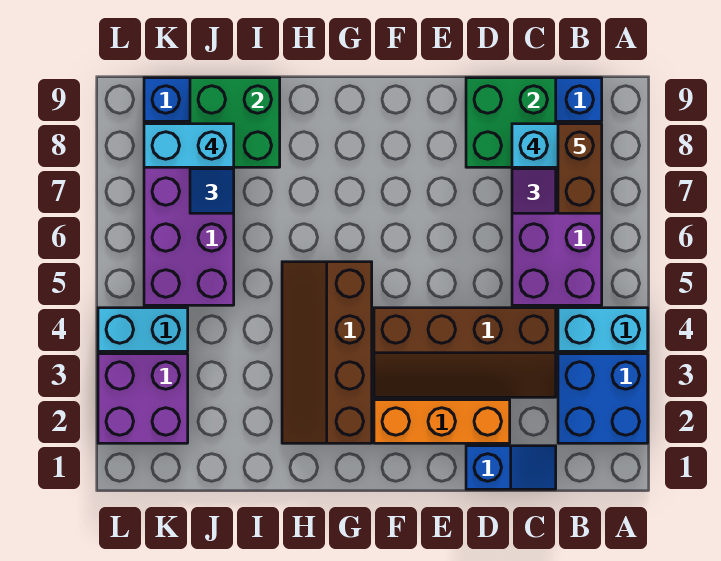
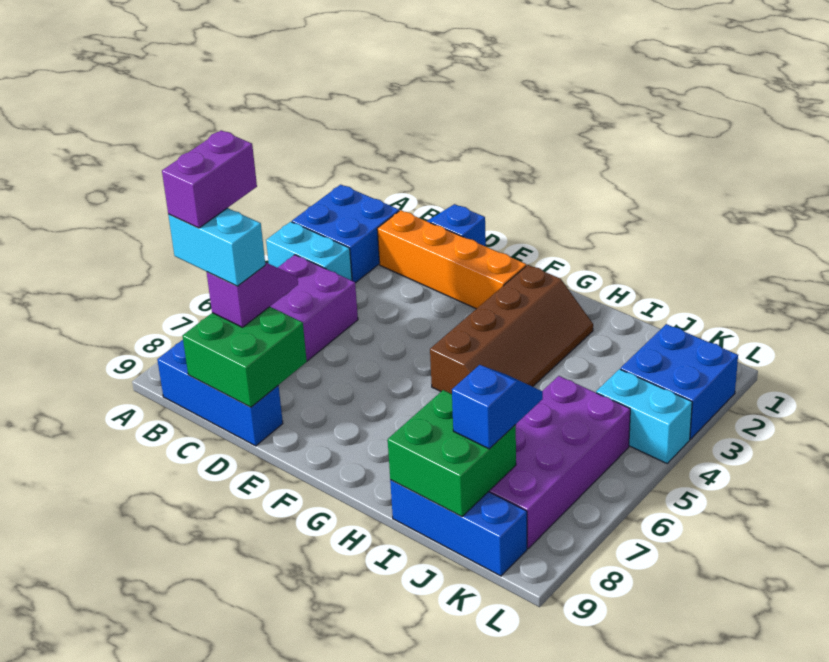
brown 1x2 brick [558,124,602,213] -> purple 1x2 brick [162,130,257,228]
brown 2x4 slope [374,308,556,397] -> none
orange 1x3 brick [374,400,510,443] -> orange 1x4 brick [377,210,526,309]
cyan 1x2 brick [144,124,234,167] -> none
purple 2x2 brick [98,354,188,443] -> blue 2x2 brick [621,324,738,439]

